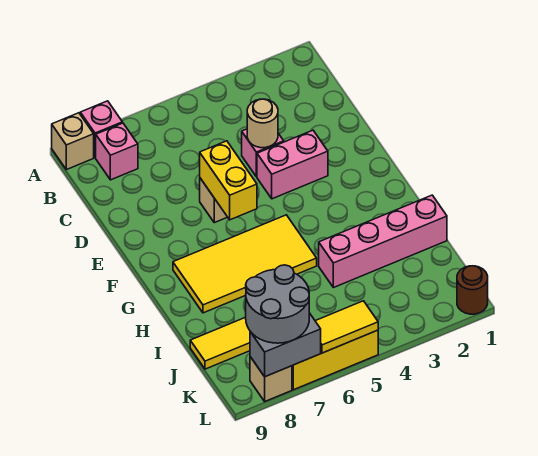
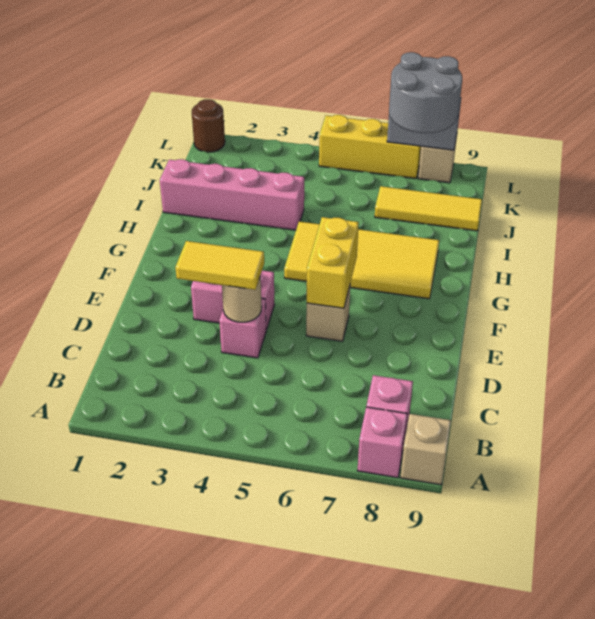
yellow 1x2 tile [316,301,378,353] -> yellow 1x2 tile moved to [175,241,264,290]

